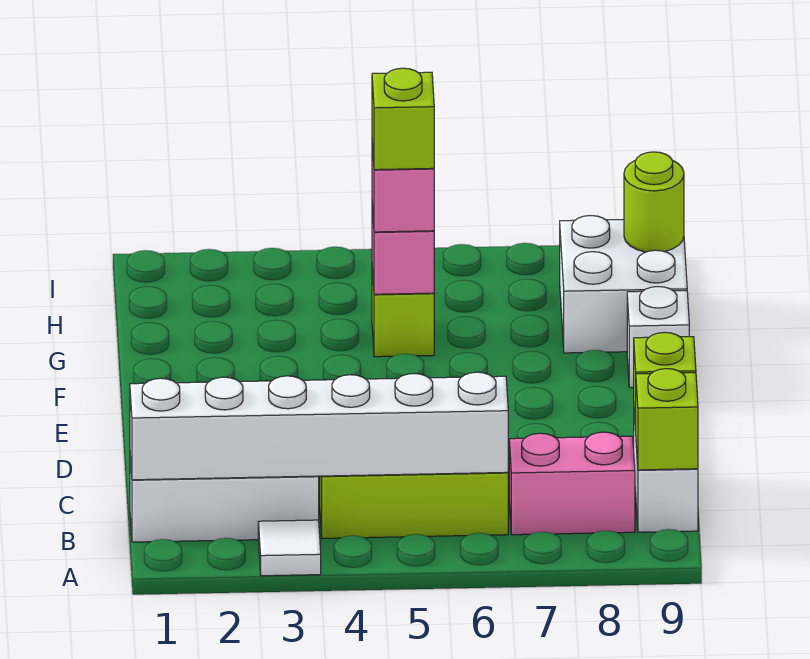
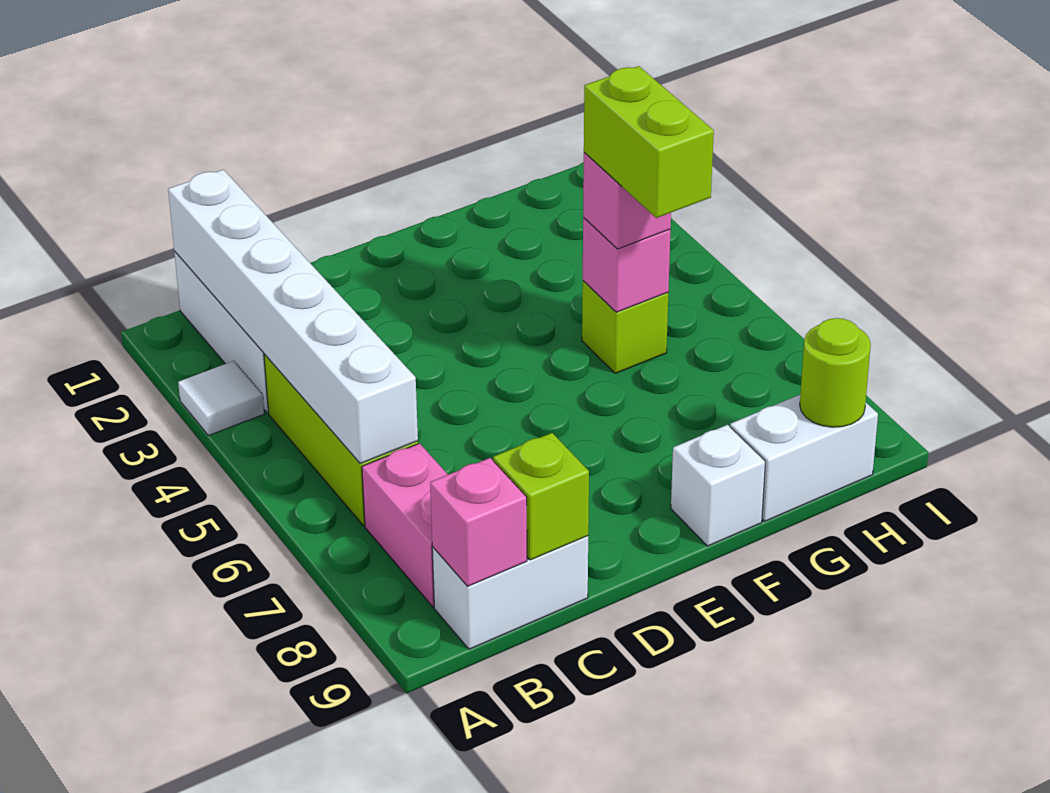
lime 1x1 brick [635,369,698,470] -> pink 1x1 brick [430,458,527,586]
lime 1x1 brick [372,68,434,170] -> lime 1x2 brick [584,66,714,218]
white 2x2 brick [560,216,687,353] -> white 1x2 brick [730,395,878,521]

